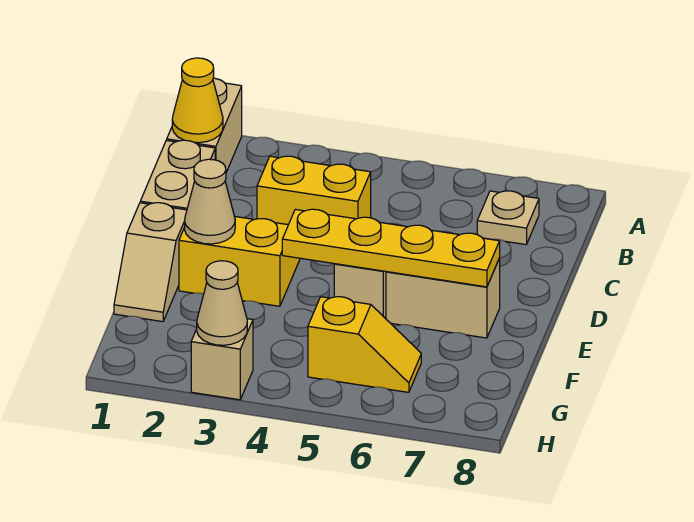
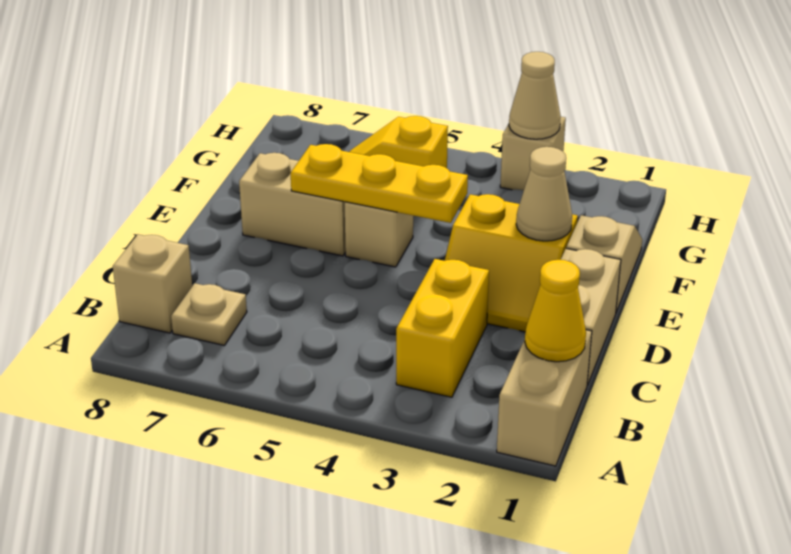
none -> tan 1x1 brick [113,234,192,333]
yellow 1x2 brick [257,156,371,225] -> yellow 1x2 brick turned to [396,259,489,397]
yellow 1x4 plate [282,209,500,287] -> yellow 1x3 plate [291,144,468,223]

